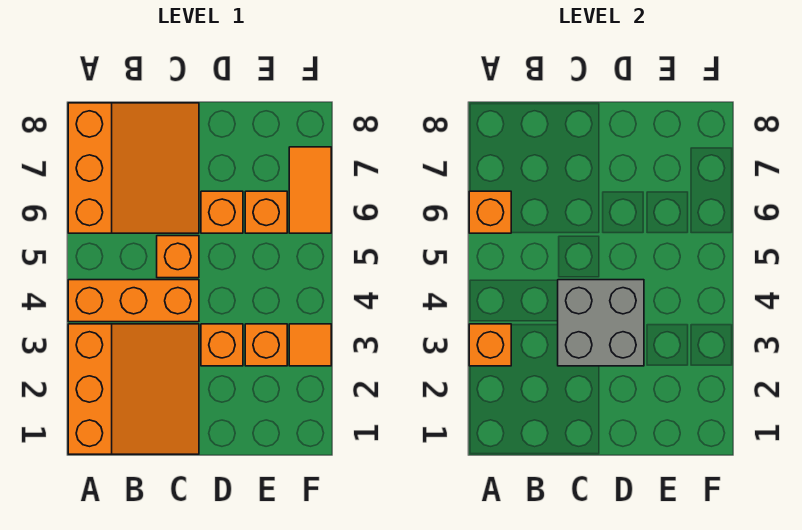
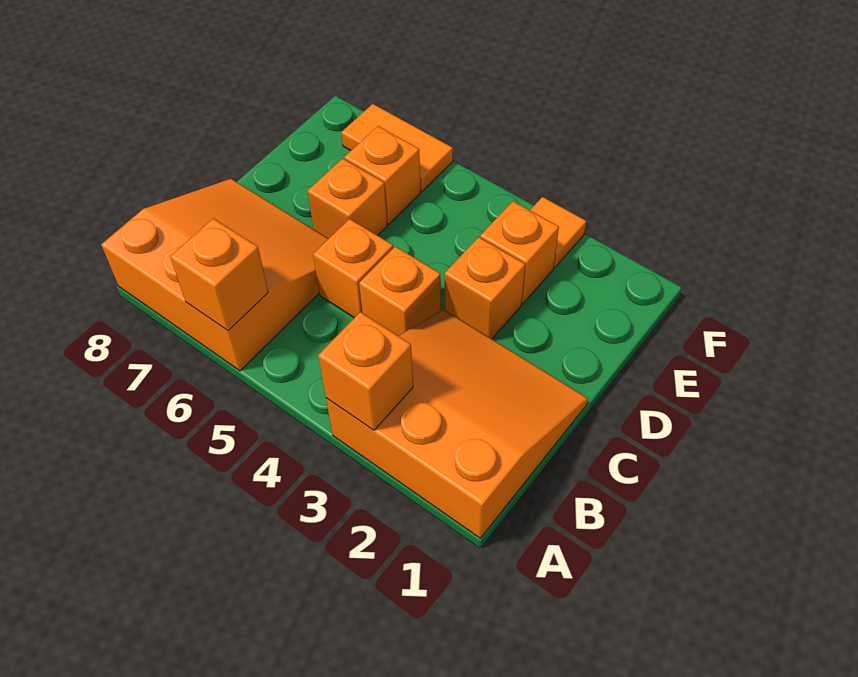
orange 1x3 brick [68,280,199,322] -> orange 1x1 brick [359,246,441,336]
grey 2x2 brick [558,280,644,366] -> none

